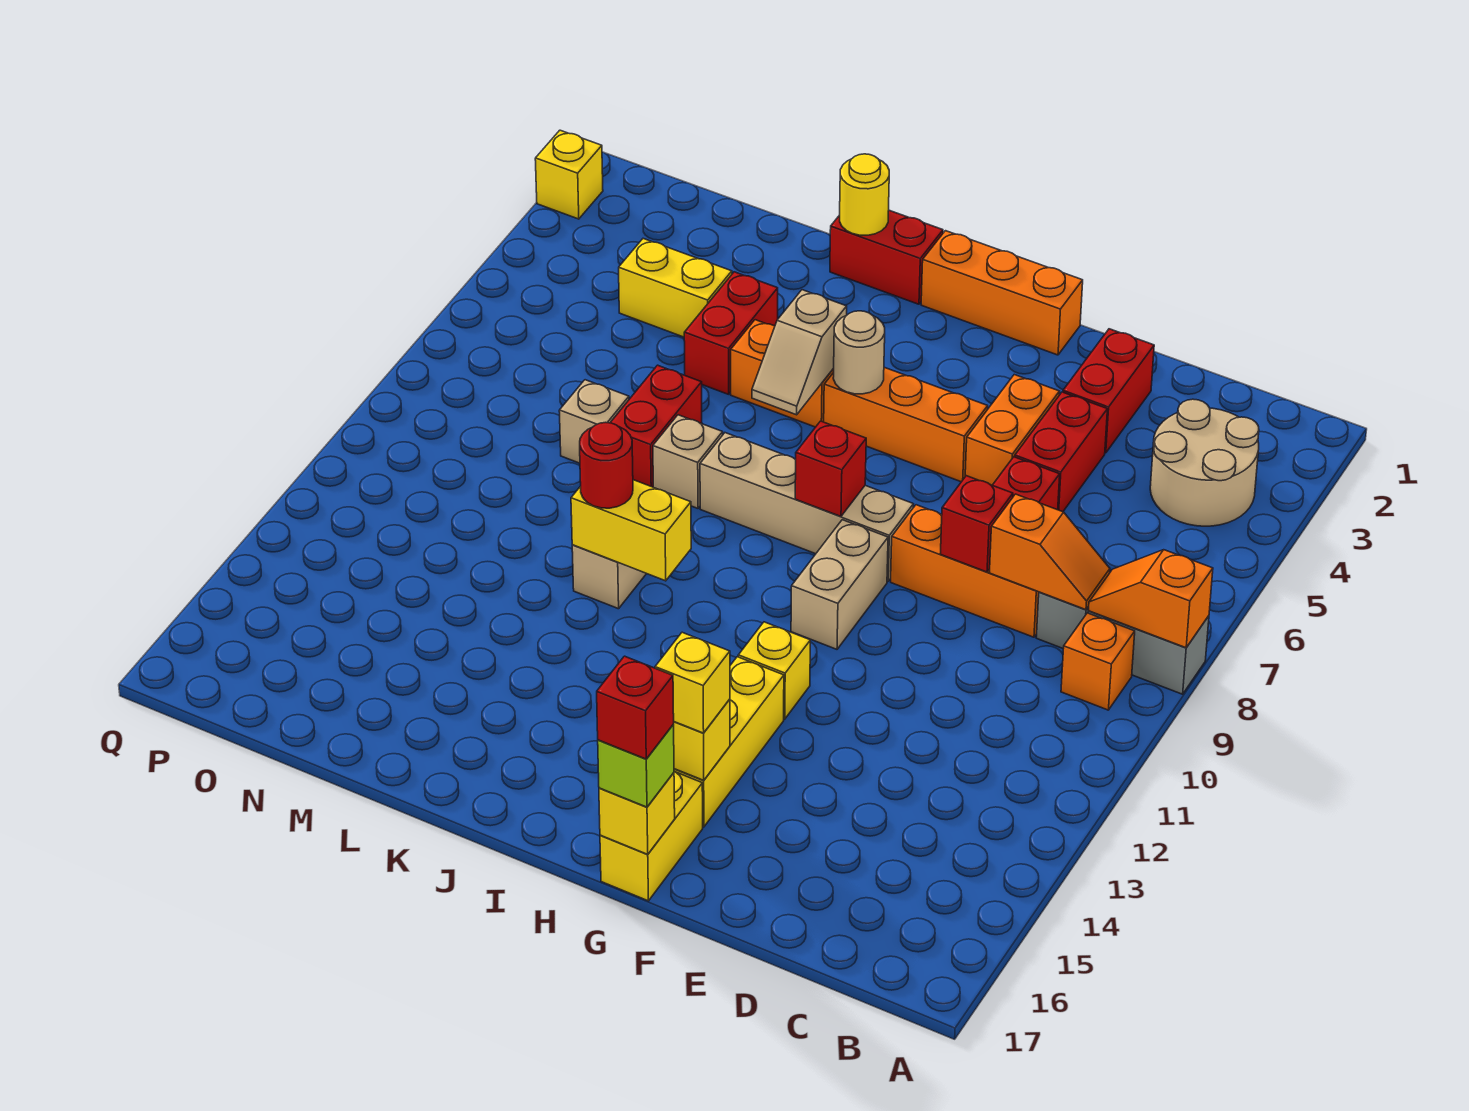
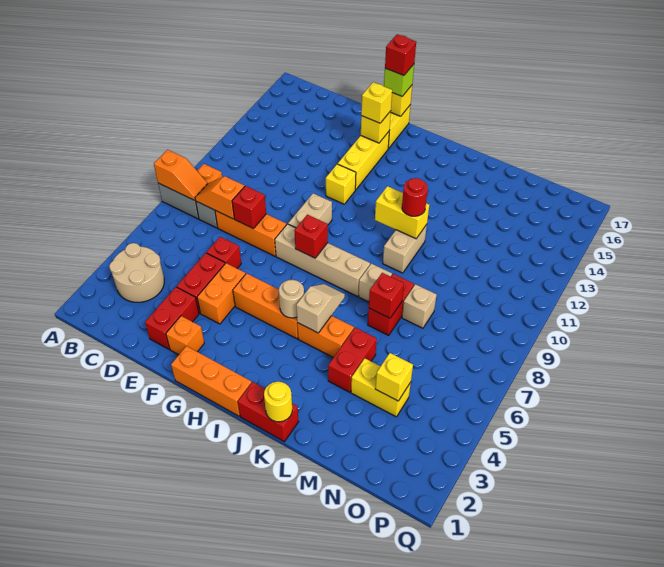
none -> orange 1x1 brick [166,316,204,355]
none -> red 1x1 brick [369,273,404,318]
yellow 1x1 brick [535,130,603,219] -> yellow 1x1 brick moved to [375,353,413,401]

